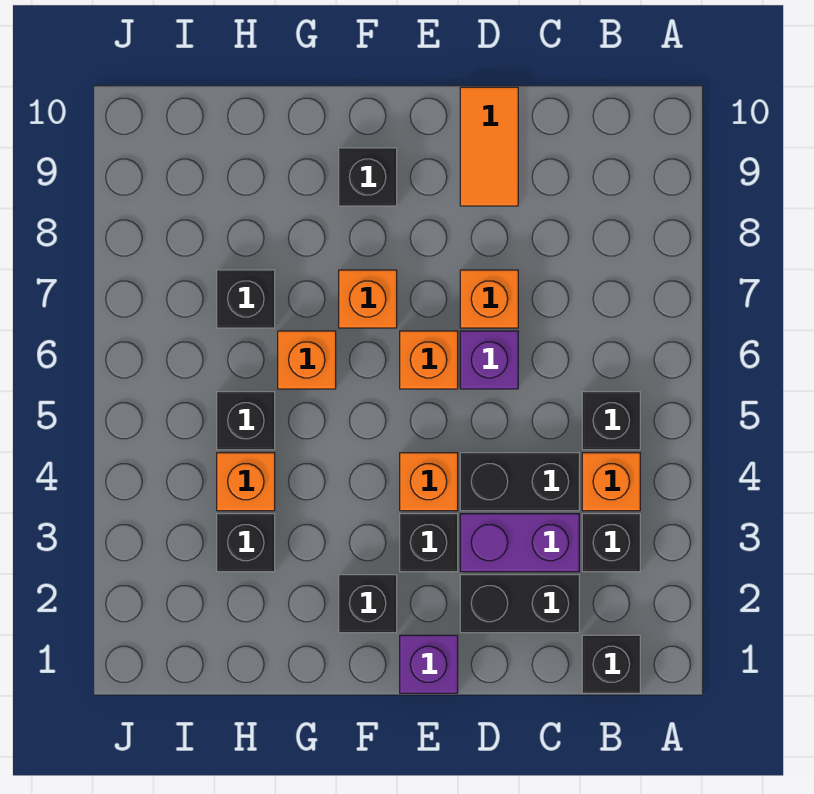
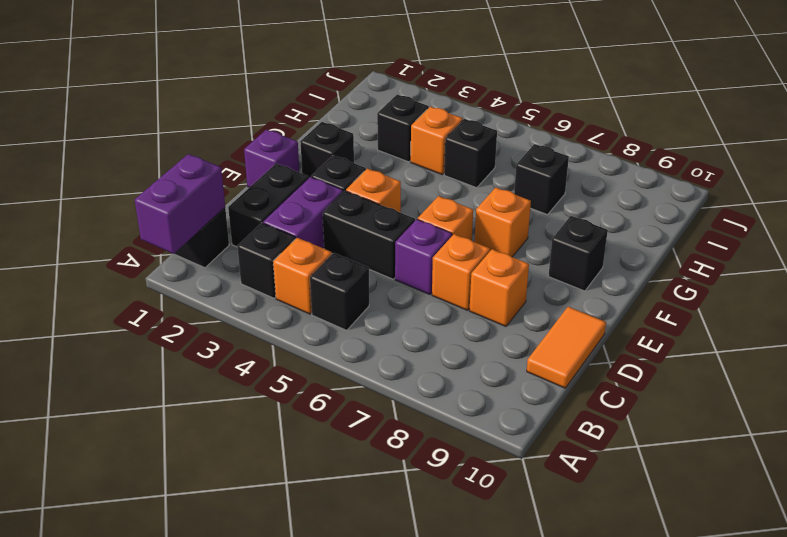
none -> purple 1x2 brick [135,154,225,254]
black 1x2 brick [460,453,579,511] -> black 1x2 brick turned to [323,191,415,279]
orange 1x2 tile [460,87,518,206] -> orange 1x2 tile turned to [527,307,606,388]
orange 1x1 brick [278,331,336,389] -> orange 1x1 brick moved to [470,249,529,326]

